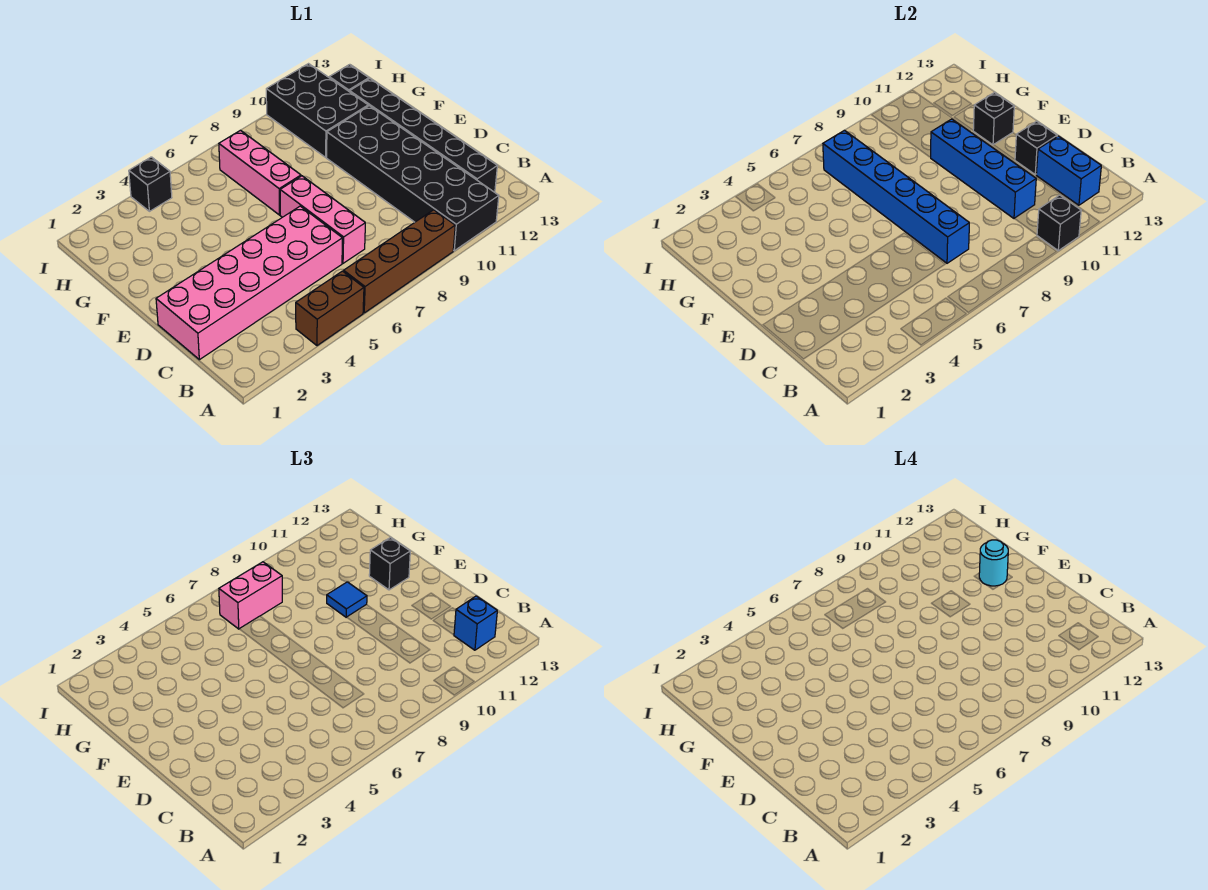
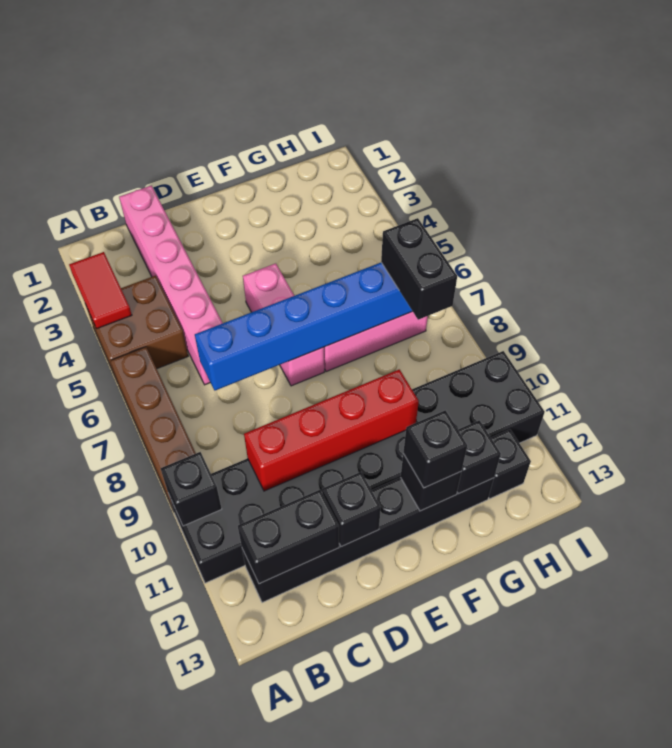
none -> red 1x2 tile [69,252,132,329]
brown 1x2 brick [296,271,364,346] -> brown 2x2 brick [86,276,188,378]
blue 1x2 brick [1036,136,1101,205] -> black 1x2 brick [238,490,339,584]
blue 1x1 brick [454,596,497,650] -> none
pink 2x6 brick [156,206,343,360] -> pink 1x6 brick [119,186,223,385]
pink 1x3 brick [280,176,365,263] -> pink 1x3 brick turned to [243,263,324,386]
blue 1x4 brick [930,119,1036,219] -> red 1x4 brick [244,369,419,491]
blue 1x1 tile [327,582,367,617] -> none
cyan 1x1 round brick [979,540,1008,586] -> none
pink 1x2 brick [219,562,282,629] -> black 1x2 brick [381,218,457,320]
black 1x1 brick [129,157,172,211] -> black 1x1 brick moved to [457,420,501,494]

